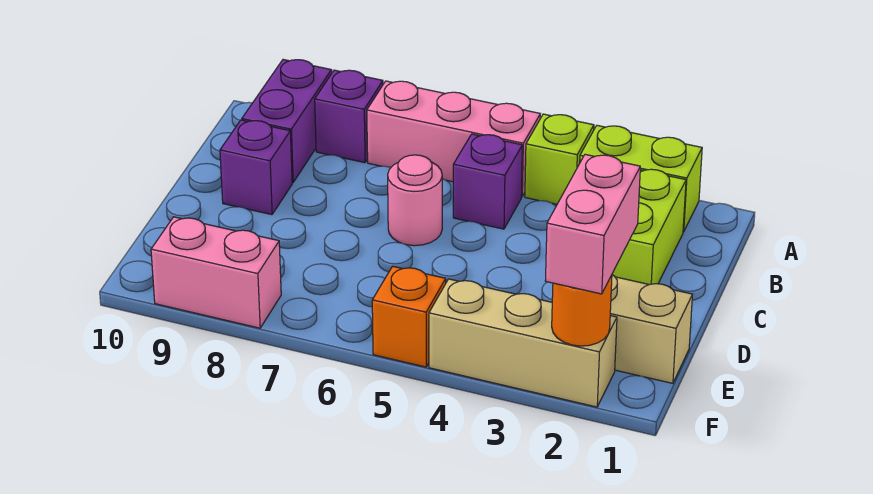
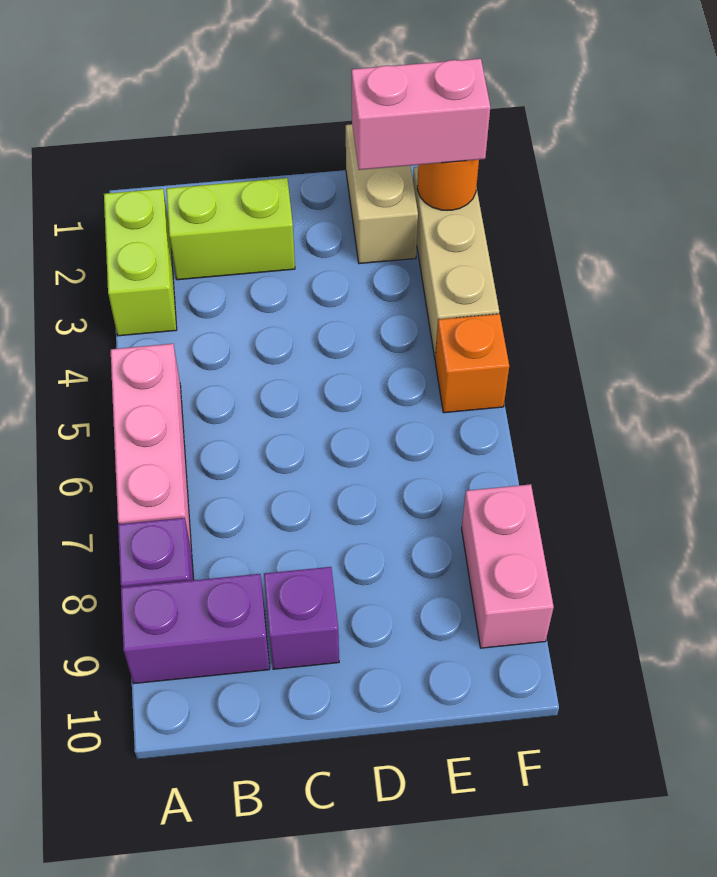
lime 1x1 brick [525,114,594,204] -> none
purple 1x1 brick [453,134,522,229] -> none
pink 1x1 round brick [388,155,442,246] -> none

